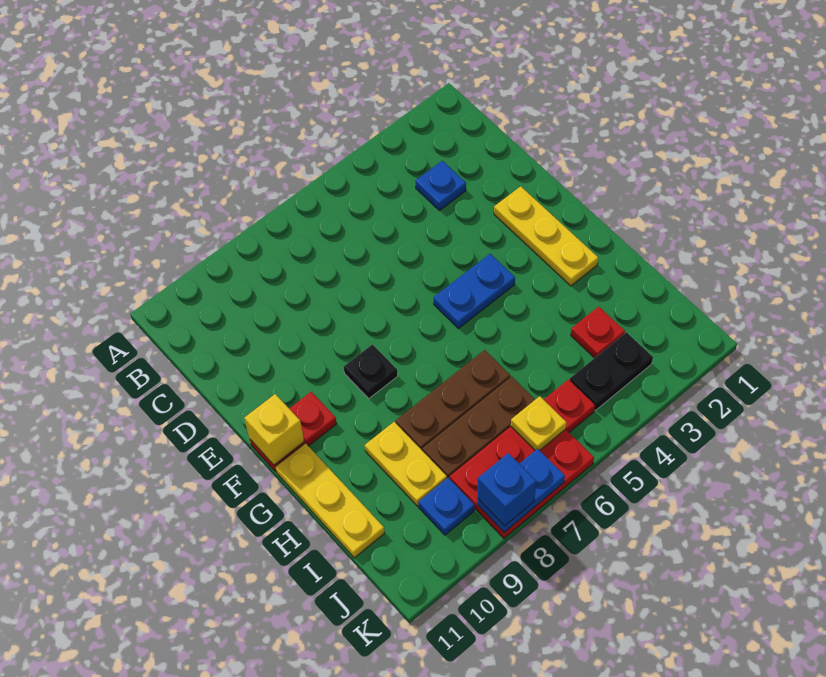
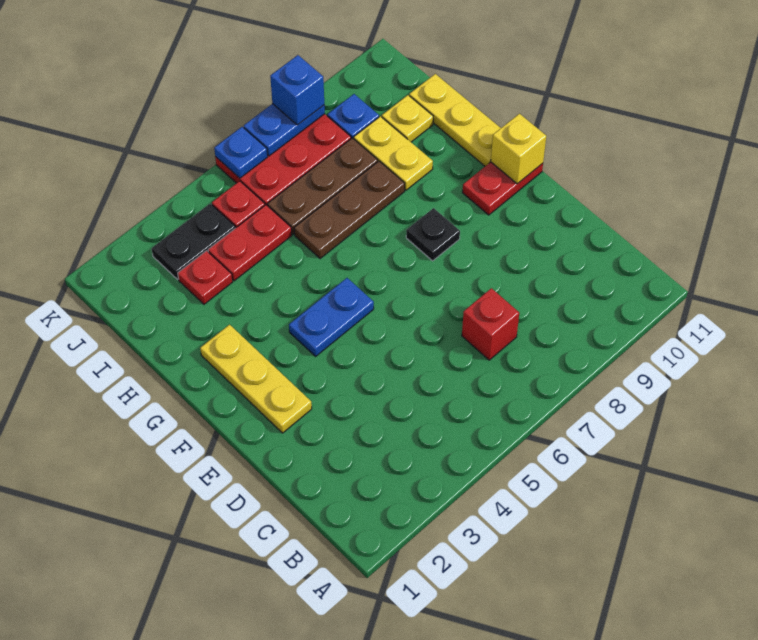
blue 1x1 plate [415,161,466,210] -> blue 1x1 plate moved to [214,127,268,178]
none -> red 1x1 brick [462,288,519,360]
none -> red 1x2 plate [208,205,292,281]
yellow 1x1 plate [511,396,567,450] -> yellow 1x1 plate moved to [382,95,433,142]

